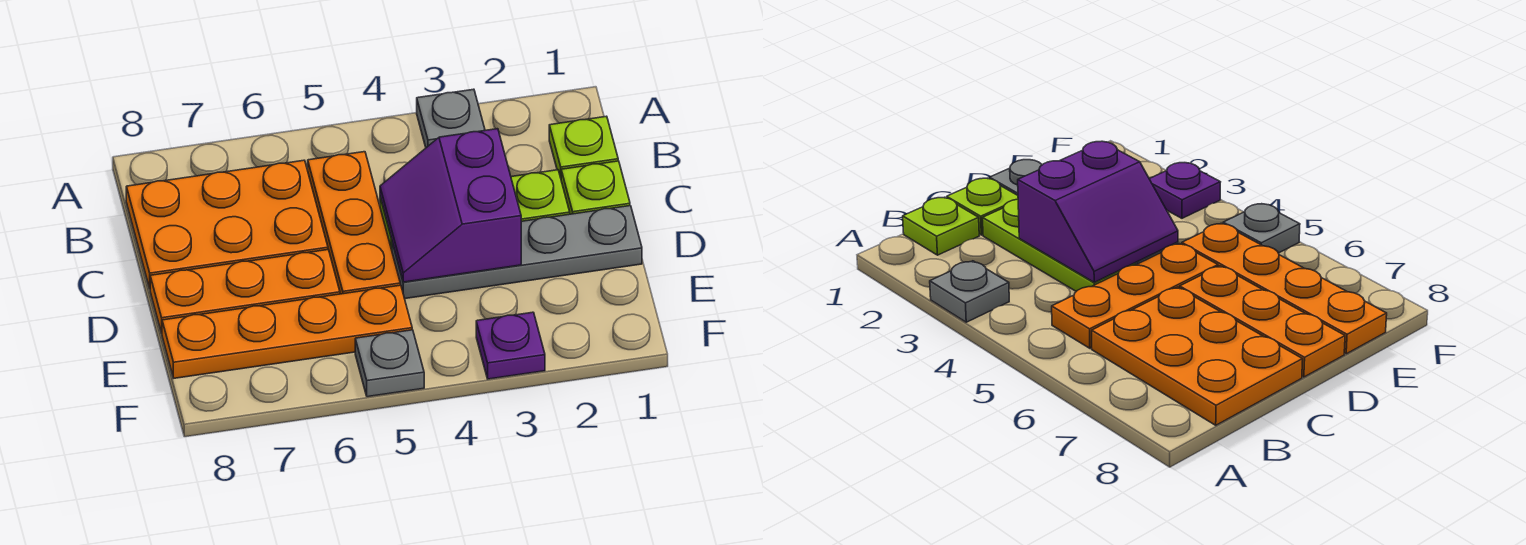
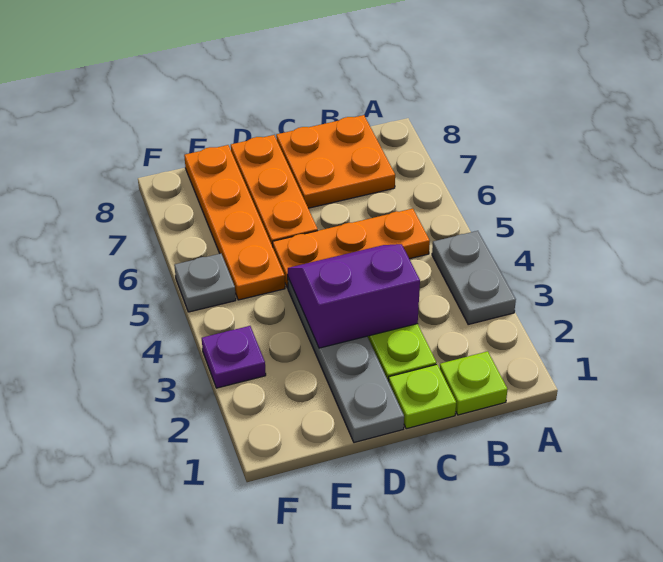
grey 1x1 plate [417,89,485,148] -> grey 1x2 plate [432,231,516,324]
orange 2x3 plate [126,160,328,288] -> orange 2x2 plate [276,115,395,208]

